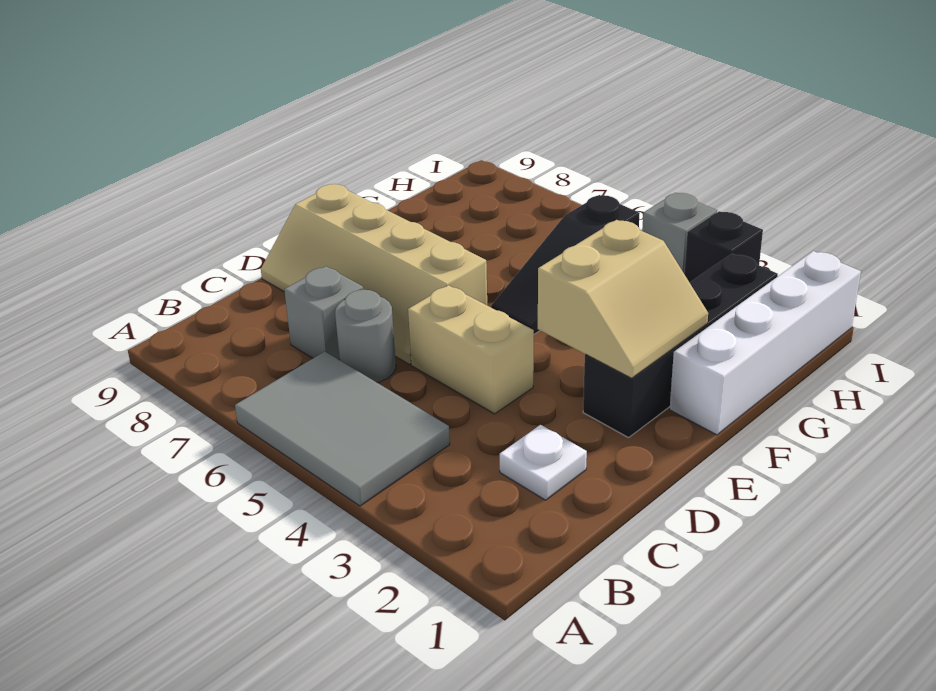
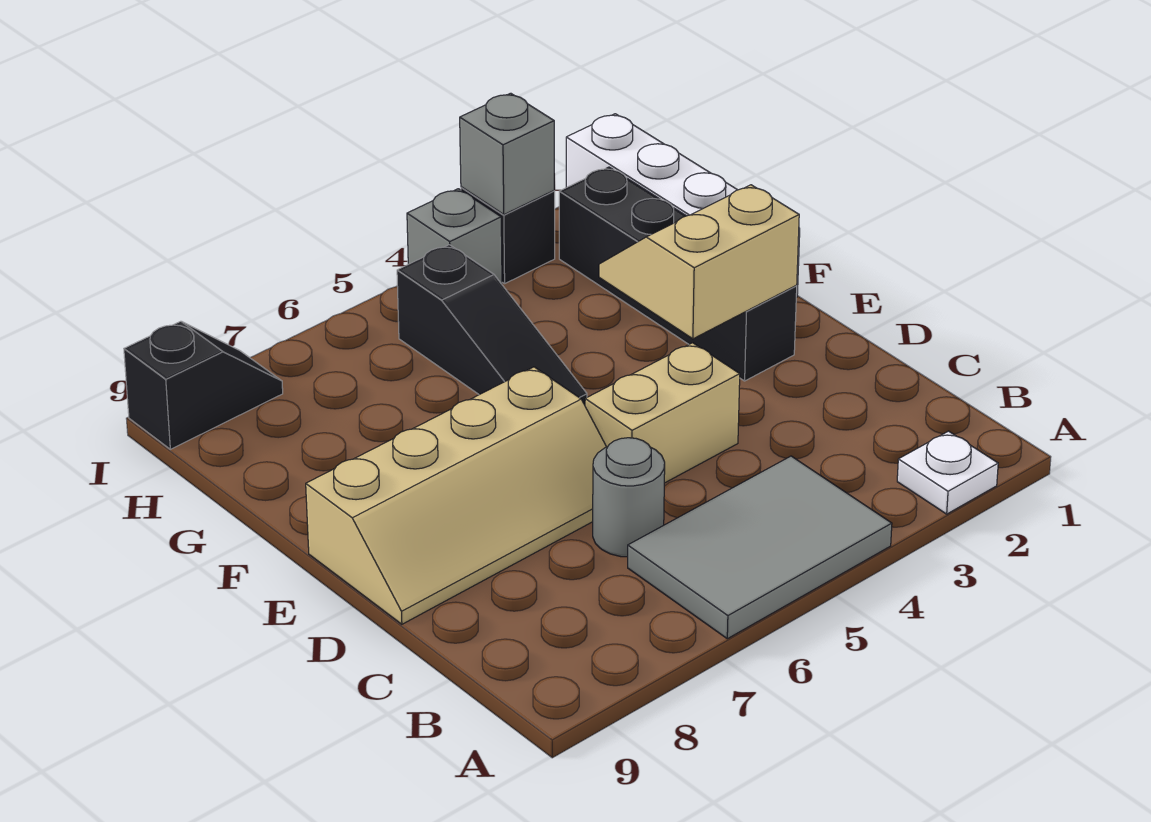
white 1x1 plate [500,425,587,500] -> white 1x1 plate moved to [897,431,998,514]
grey 1x1 brick [284,266,363,360] -> grey 1x1 brick moved to [460,93,554,215]
tan 2x2 slope [538,220,708,378] -> tan 2x2 slope turned to [599,185,799,339]
none -> black 1x2 slope [124,321,283,449]

